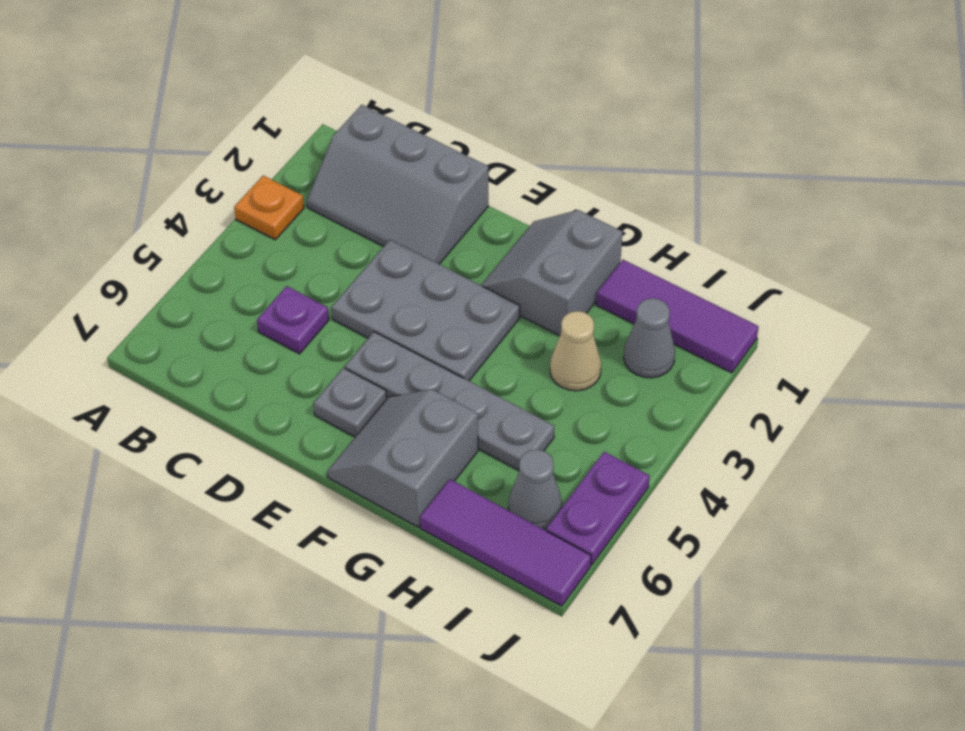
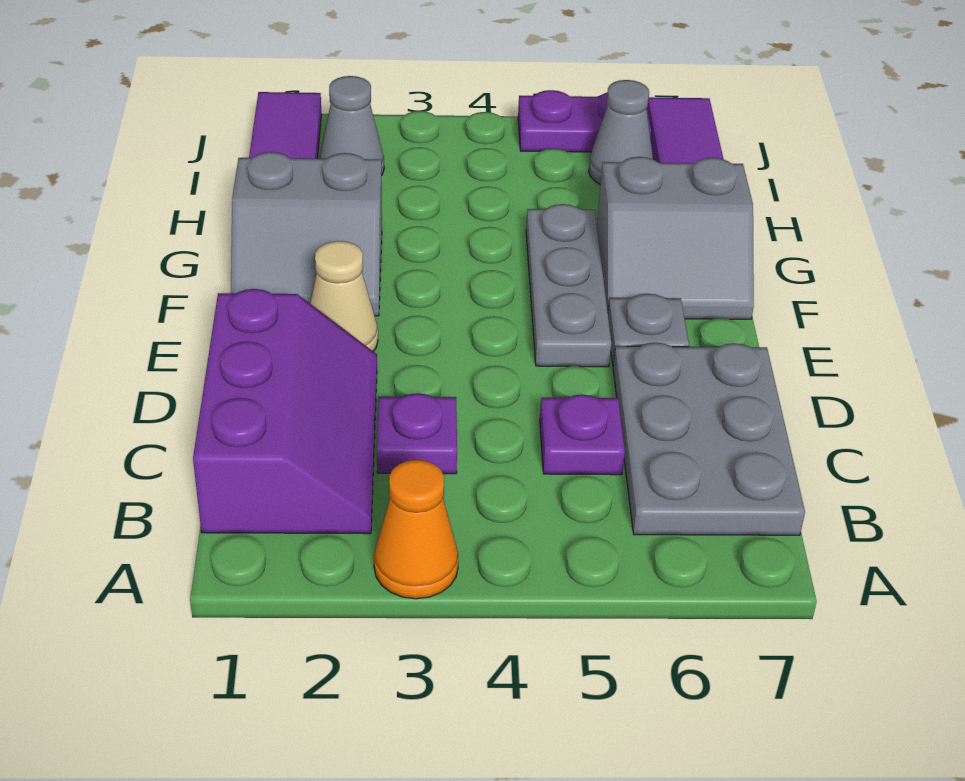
orange 1x1 plate [234,176,304,240] -> orange 1x1 cone [374,460,458,599]
grey 2x3 slope [307,105,488,264] -> purple 2x3 slope [193,289,377,534]
none -> purple 1x1 plate [377,393,457,474]
grey 2x3 plate [332,240,520,381] -> grey 2x3 plate moved to [613,343,805,535]
grey 1x4 plate [345,332,554,470] -> grey 1x3 plate [526,204,611,367]
tan 1x1 cone [550,311,601,391] -> tan 1x1 cone moved to [310,241,378,351]

